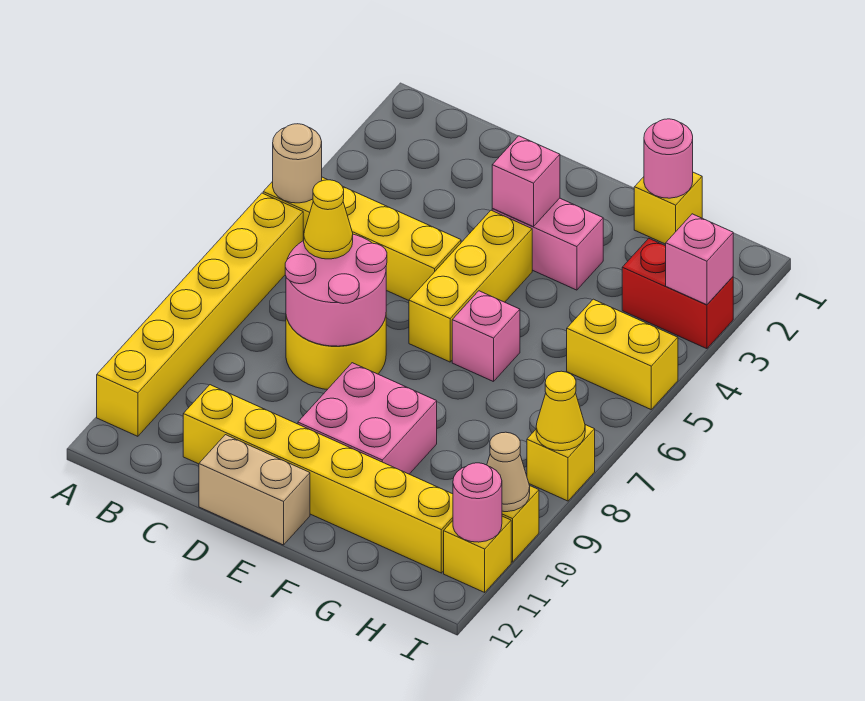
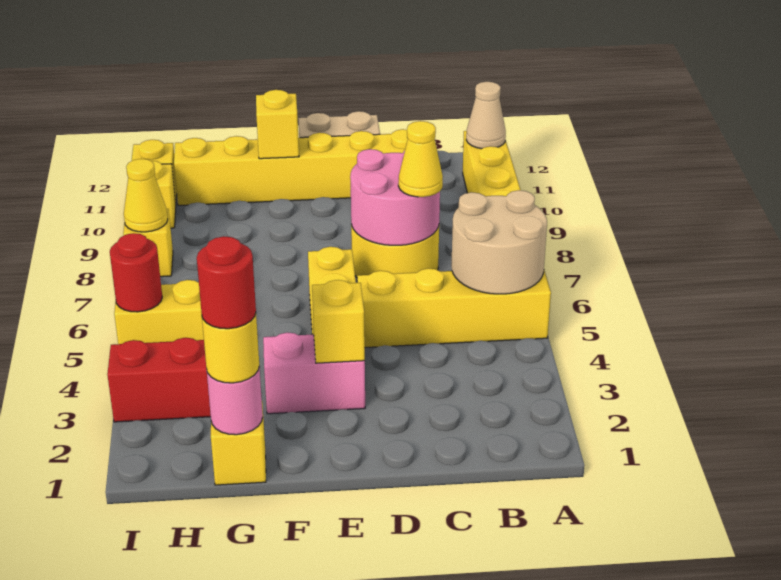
tan 1x1 round brick [273,124,322,203] -> tan 2x2 round brick [451,190,547,294]
pink 1x1 brick [492,136,560,227] -> yellow 1x1 brick [312,280,365,363]
pink 2x2 brick [298,363,437,474] -> none
pink 1x1 brick [452,291,520,382] -> none
none -> yellow 1x1 brick [256,90,299,159]
none -> yellow 1x1 round brick [202,314,259,383]
none -> red 1x1 round brick [197,236,256,329]
pink 1x1 brick [666,214,733,305] -> none
none -> red 1x1 round brick [110,233,162,312]
tan 1x1 cone [487,432,530,512] -> tan 1x1 cone moved to [466,82,506,149]
pink 1x1 round brick [453,463,502,542] -> none

